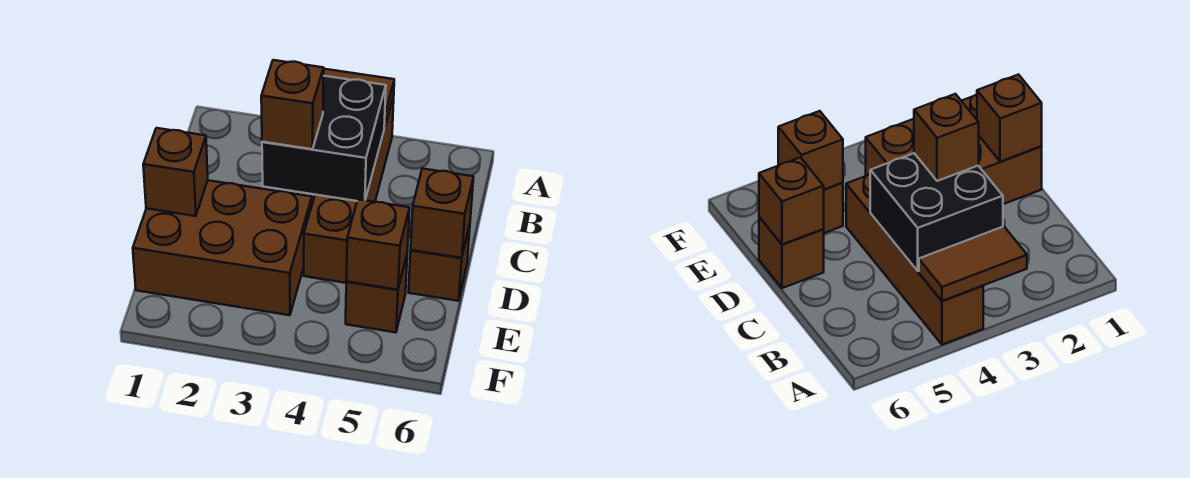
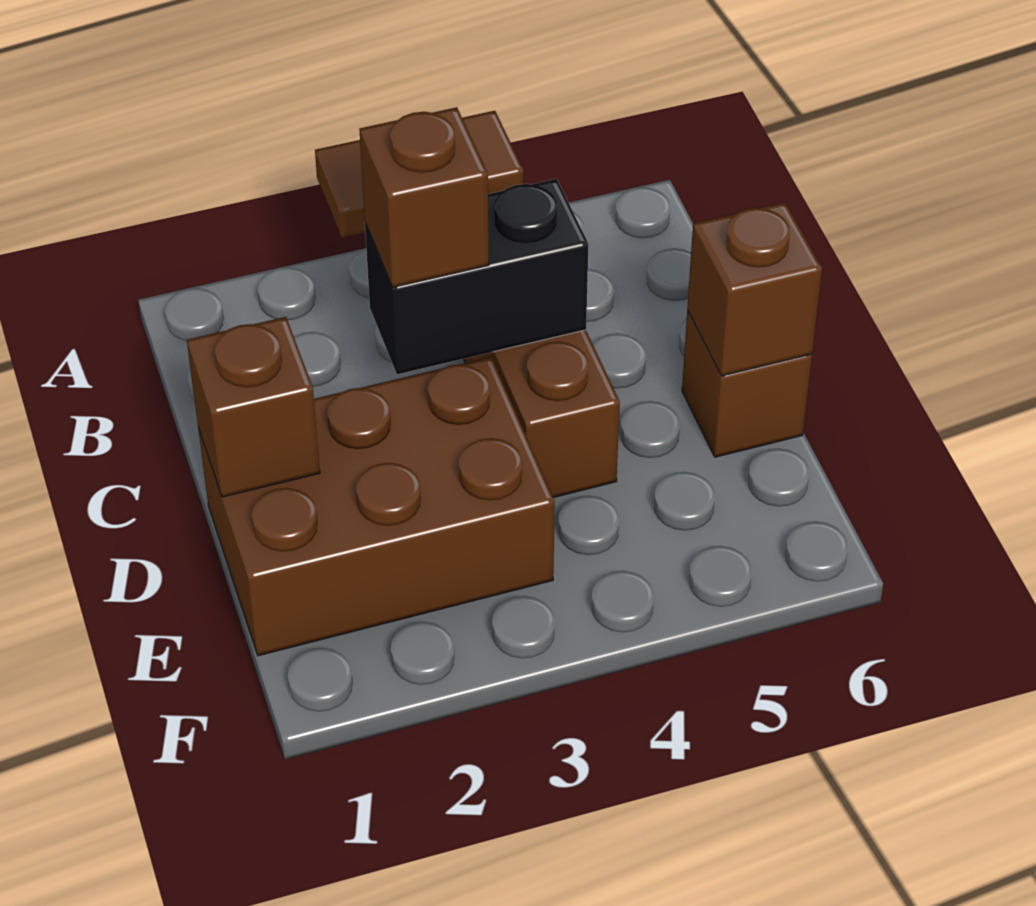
black 2x2 brick [262,76,386,201] -> black 1x2 brick [365,179,589,374]
brown 1x1 brick [346,256,407,332] -> none
brown 1x1 brick [346,199,410,290] -> none

